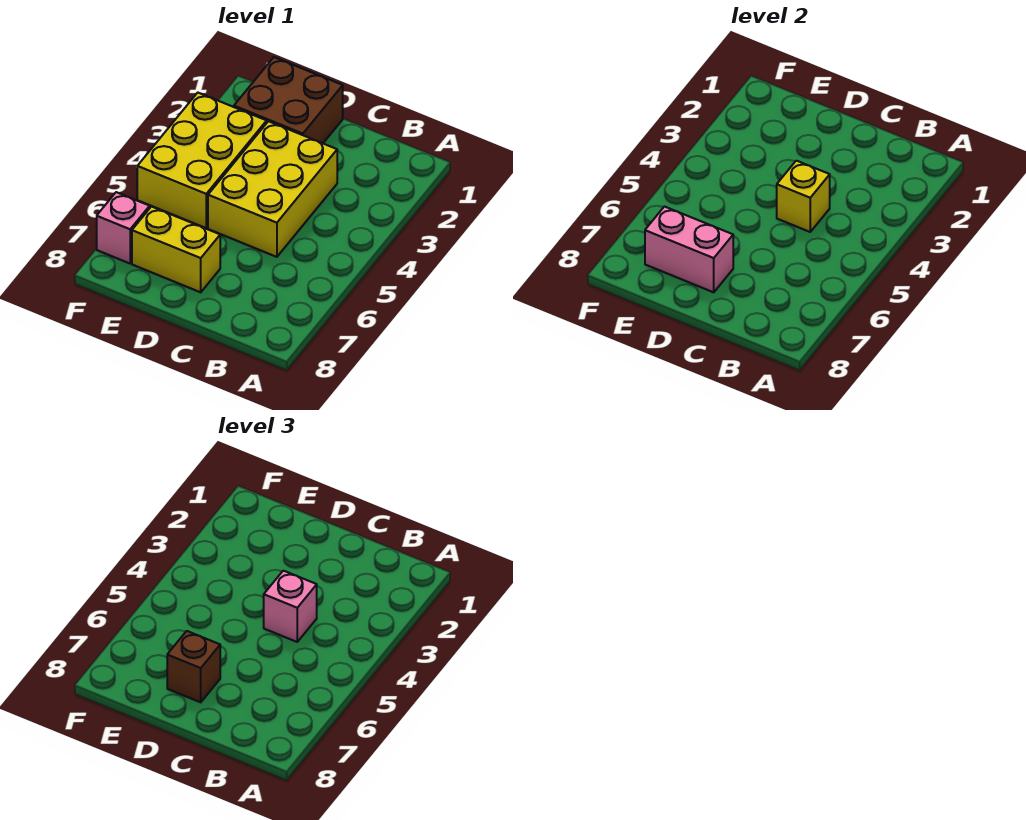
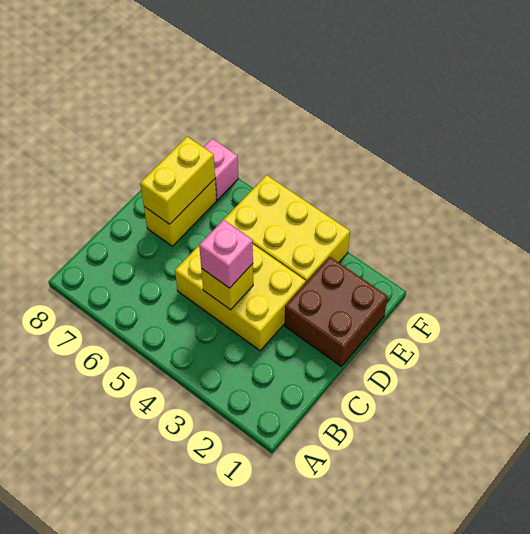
pink 1x2 brick [645,207,733,292] -> yellow 1x2 brick [140,137,215,224]
brown 1x1 brick [167,631,220,702] -> none

